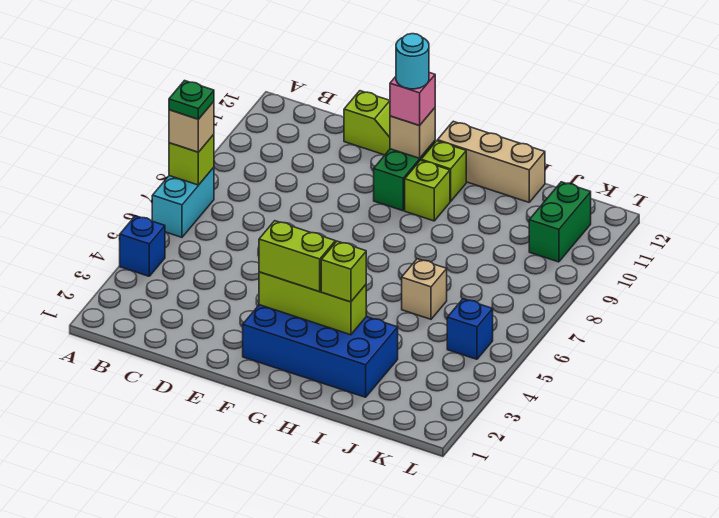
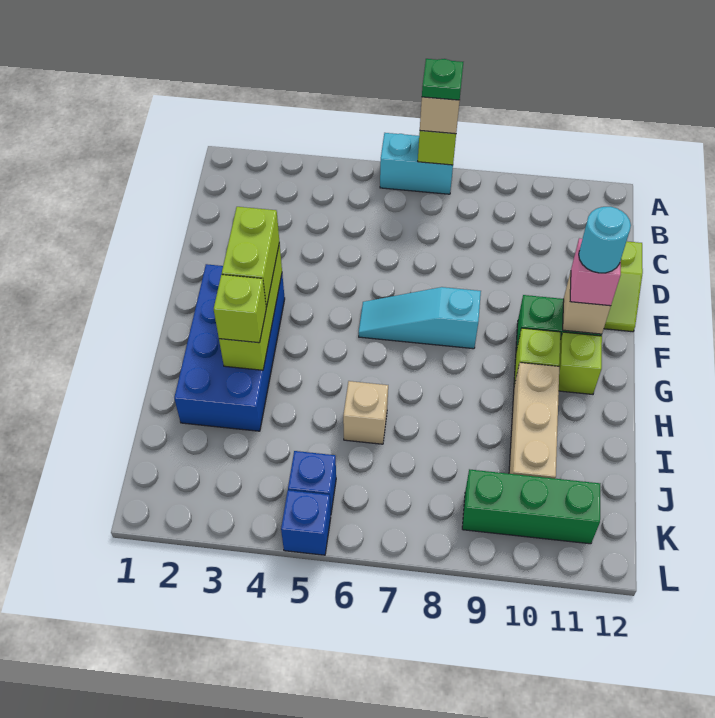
blue 1x1 brick [120,216,165,276] -> blue 1x1 brick moved to [281,490,331,555]
none -> cyan 1x3 slope [359,287,481,349]
tan 1x3 brick [437,121,545,202] -> tan 1x3 brick moved to [509,363,559,478]
green 1x2 brick [529,182,591,262] -> green 1x3 brick [462,469,600,544]

